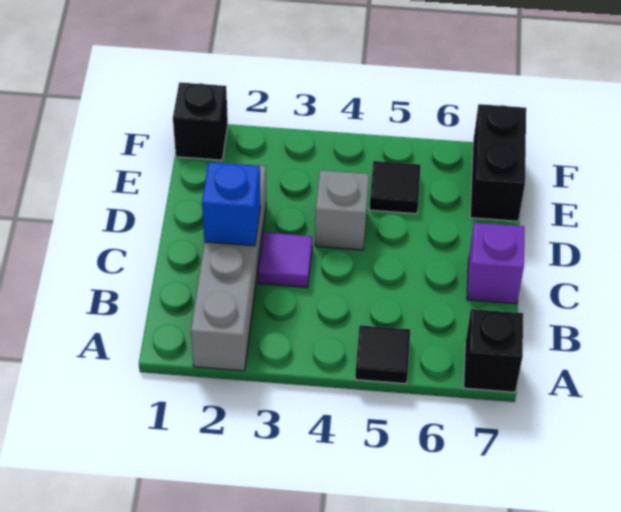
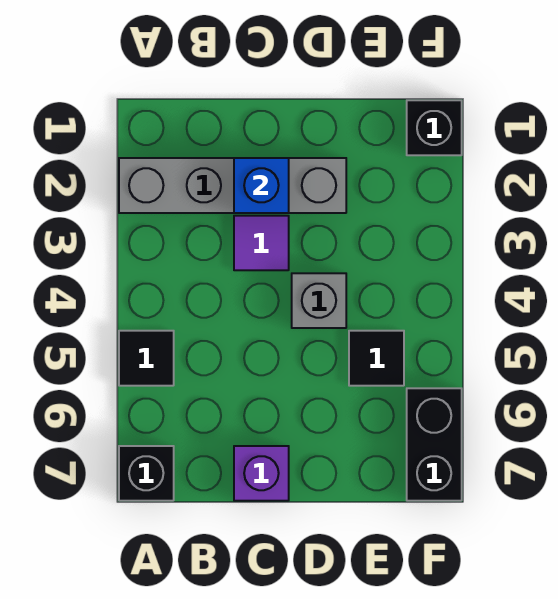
black 1x2 brick [470,104,526,221] -> black 1x2 brick turned to [407,388,462,501]

